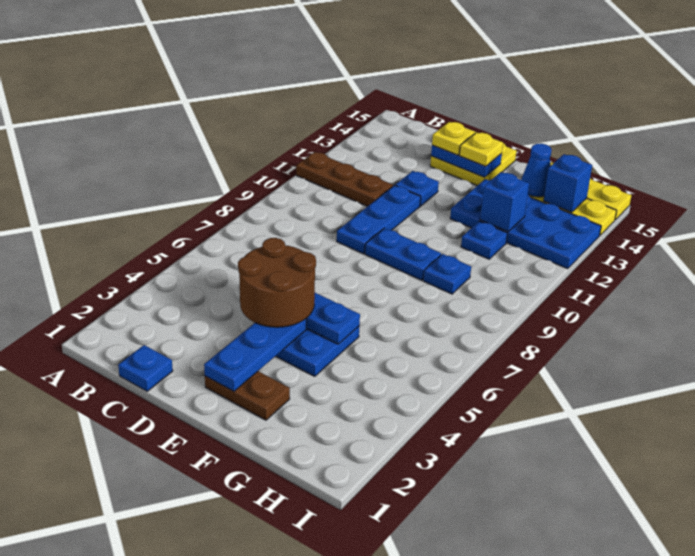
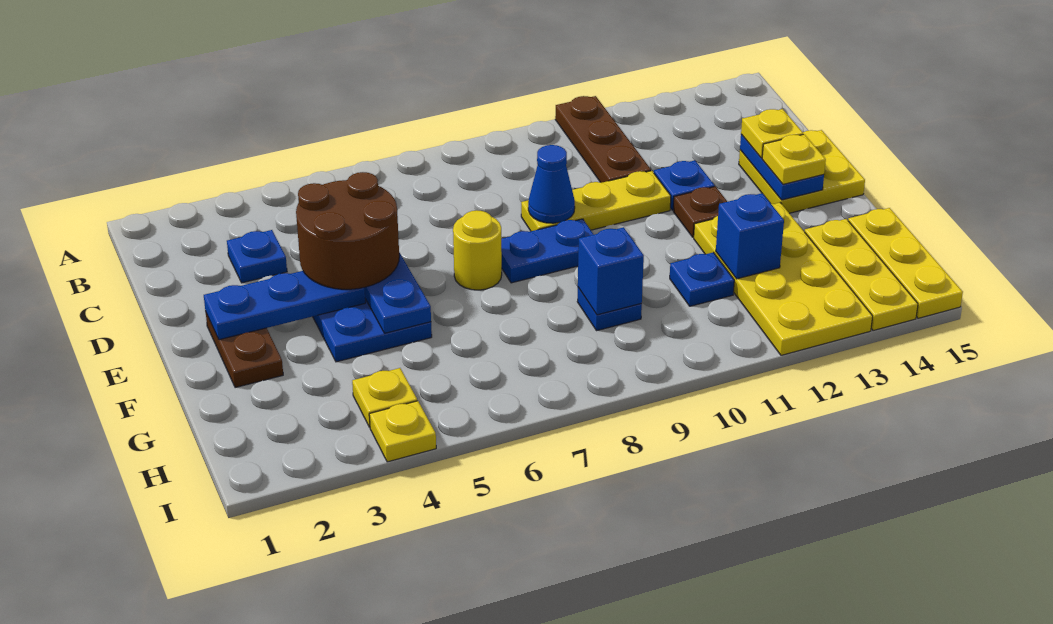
blue 1x1 plate [118,345,173,391] -> blue 1x1 plate moved to [227,230,287,283]
blue 1x3 plate [337,185,421,254] -> yellow 1x3 plate [521,171,671,231]
none -> yellow 1x1 round brick [453,210,502,290]
blue 1x2 plate [365,228,441,280] -> blue 1x2 plate turned to [501,219,594,283]
none -> brown 1x1 plate [673,186,727,237]
blue 2x4 plate [450,179,601,269] -> yellow 2x4 plate [694,203,873,355]
blue 1x1 cone [521,144,552,197] -> blue 1x1 cone moved to [528,145,575,223]
none -> yellow 1x1 plate [352,368,417,427]
blue 1x1 brick [544,154,592,212] -> blue 1x1 brick moved to [578,227,644,315]
none -> yellow 1x1 plate [369,401,436,462]

